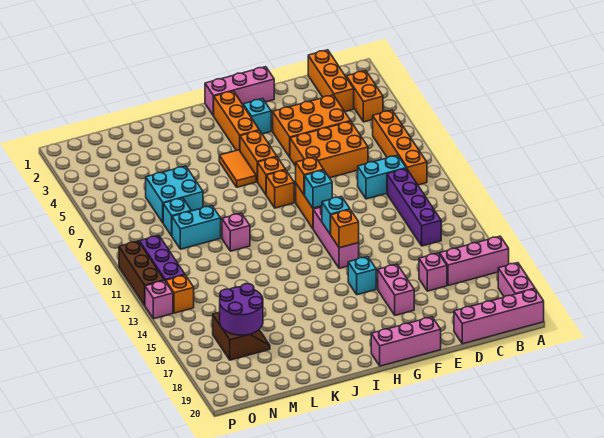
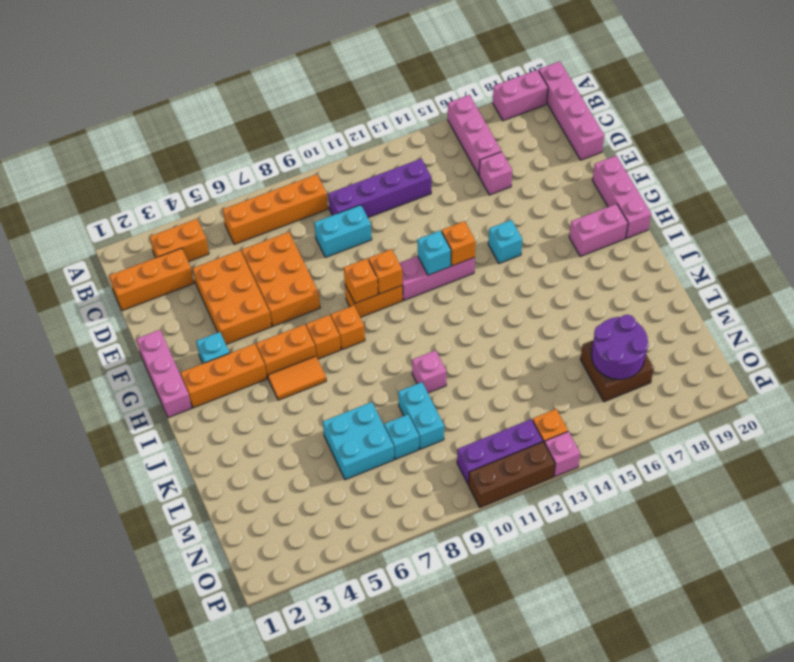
cyan 1x2 brick [358,155,406,199] -> cyan 1x2 brick turned to [314,205,372,257]
pink 1x2 brick [378,264,414,315] -> pink 1x2 brick moved to [569,204,628,256]
cyan 1x1 brick [305,170,332,208] -> orange 1x1 brick [368,249,402,294]
brown 2x2 slope [213,312,270,360] -> brown 2x2 brick [580,340,654,402]

